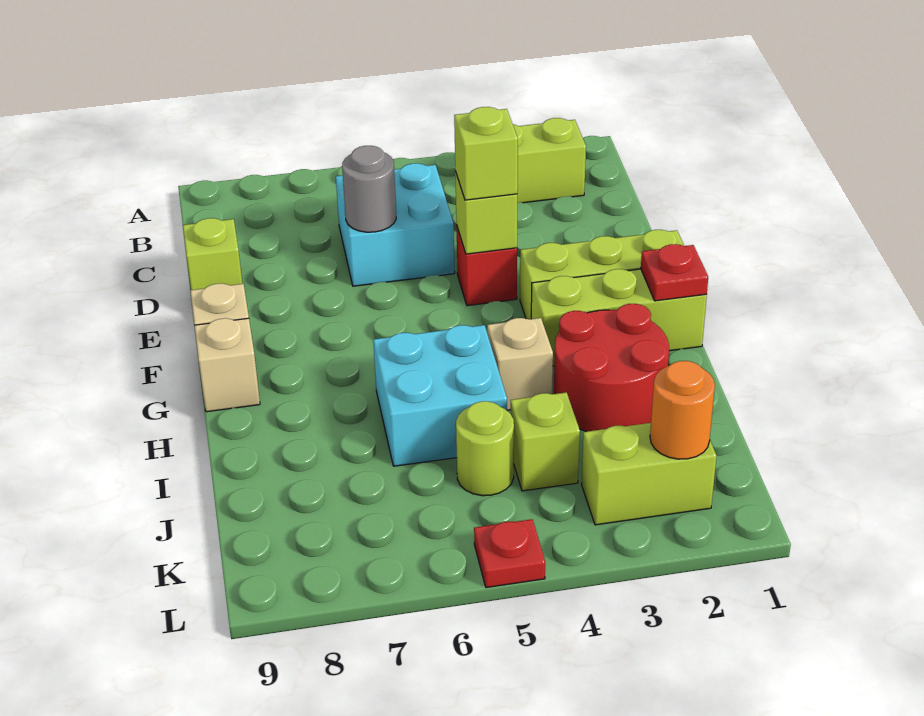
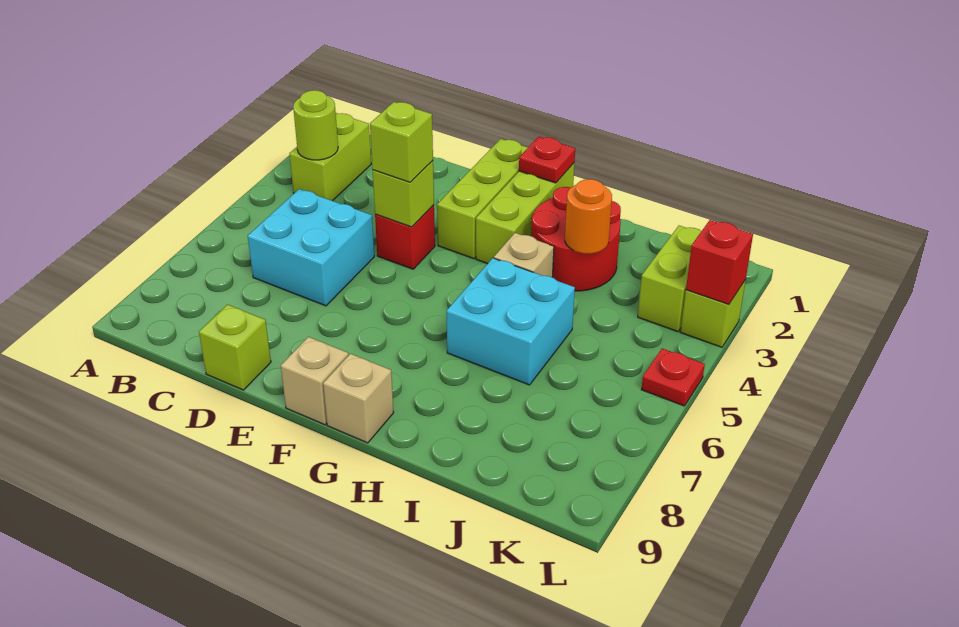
grey 1x1 round brick [342,146,396,232] -> none
lime 1x1 brick [511,392,580,491] -> lime 1x1 brick moved to [680,280,746,347]
lime 1x1 round brick [456,401,514,496] -> lime 1x1 round brick moved to [293,90,338,160]
orange 1x1 round brick [650,361,715,459] -> orange 1x1 round brick moved to [565,179,612,254]
none -> red 1x1 brick [686,220,753,304]

